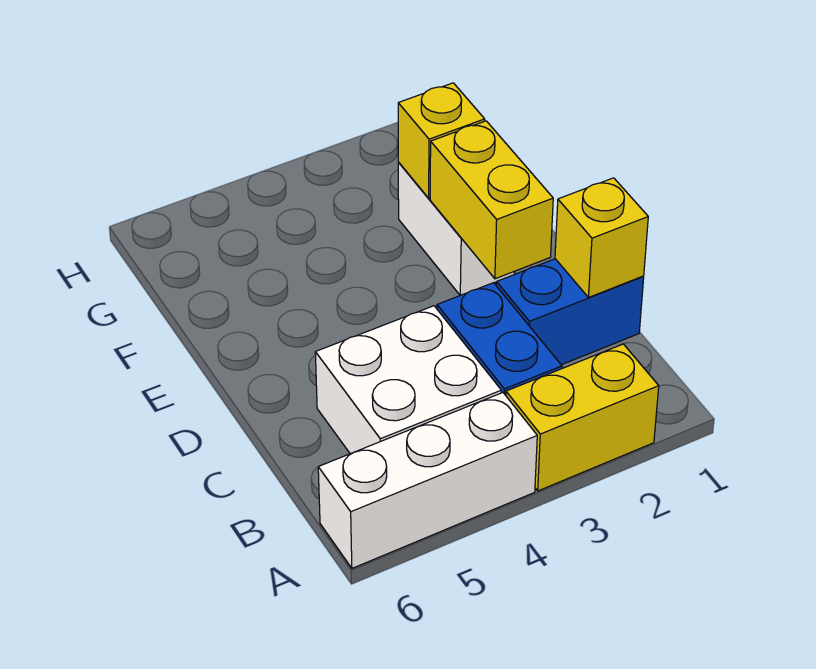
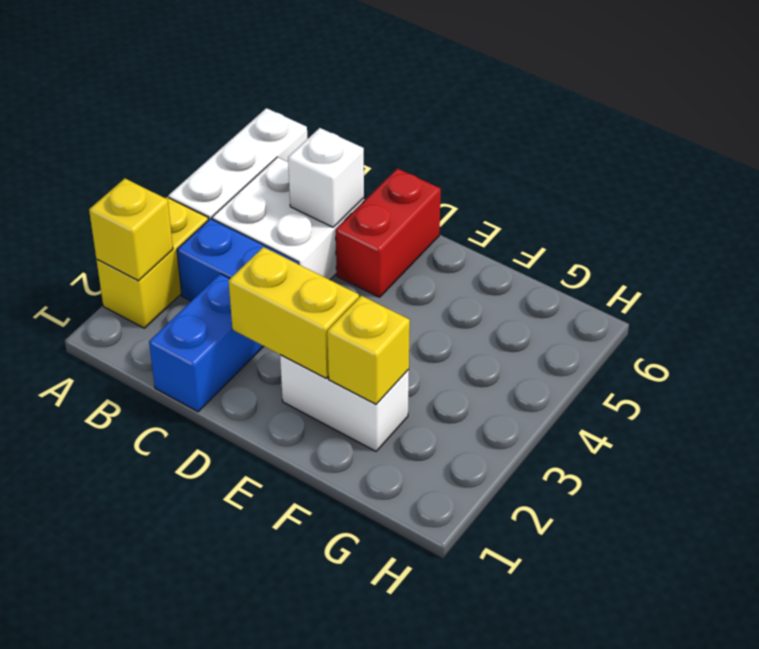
yellow 1x1 brick [555,178,648,298] -> yellow 1x1 brick moved to [89,179,173,281]
none -> white 1x1 brick [288,128,364,227]
none -> red 1x2 brick [336,169,441,297]

